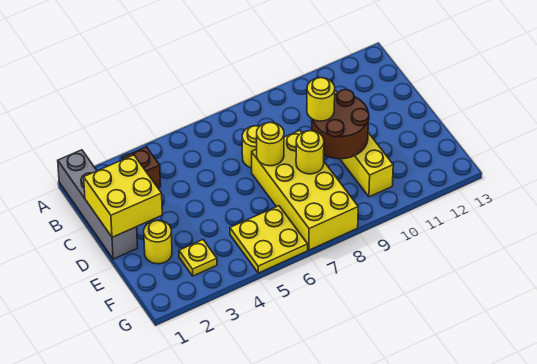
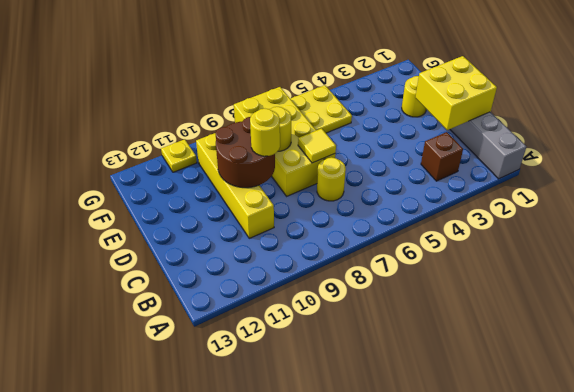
yellow 1x1 round brick [257,122,284,166] -> yellow 1x1 tile [298,128,336,163]
yellow 1x1 plate [179,240,217,276] -> yellow 1x1 plate moved to [161,139,197,172]

